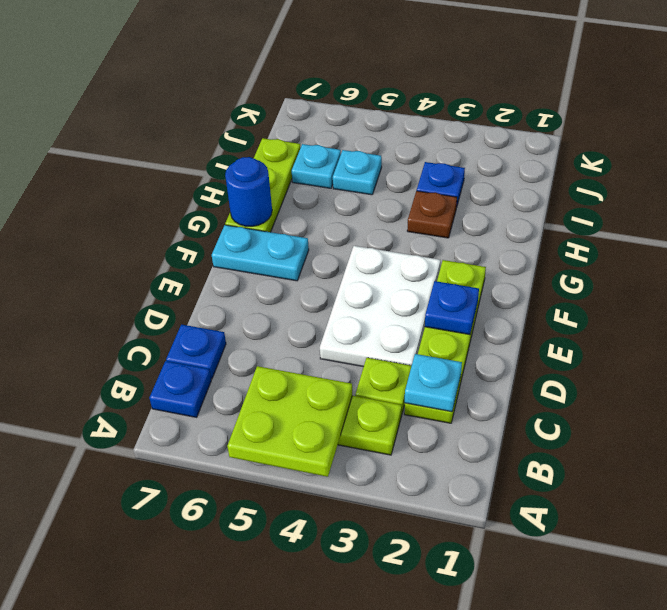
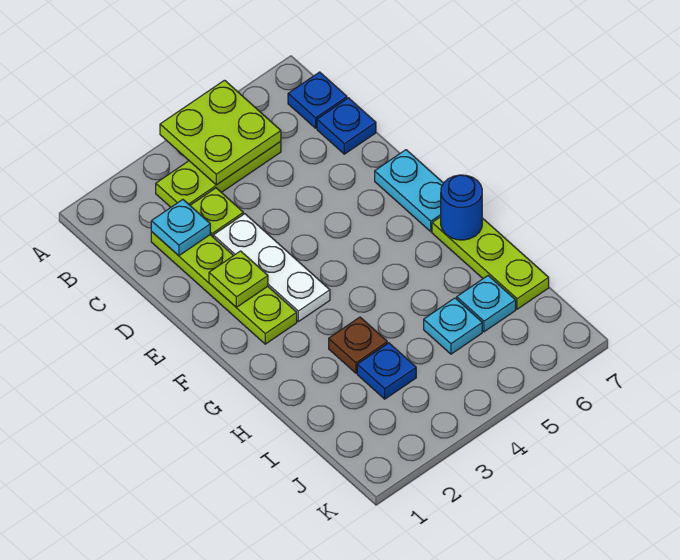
white 2x3 plate [320,246,440,367] -> white 1x3 plate [213,214,330,322]
blue 1x1 plate [425,281,479,335] -> lime 1x1 plate [209,251,268,307]
cyan 1x2 plate [212,225,309,281] -> cyan 1x2 plate turned to [375,150,443,232]

